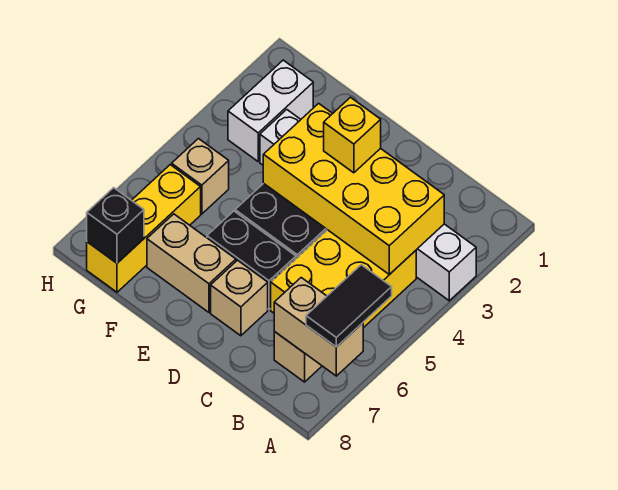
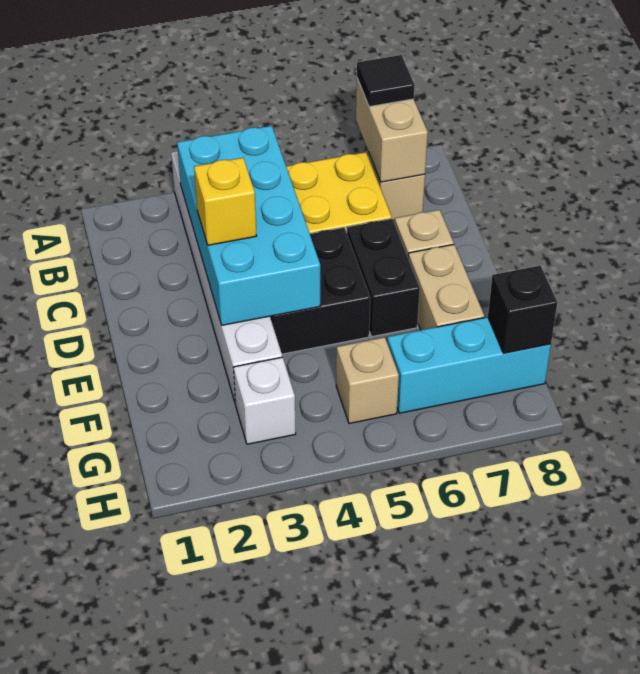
black 1x2 tile [306,265,392,347] -> black 1x1 tile [357,55,415,107]
yellow 2x4 brick [263,103,444,275] -> cyan 2x4 brick [177,126,320,325]
white 1x2 brick [228,60,313,162] -> white 1x1 brick [234,357,296,444]
yellow 1x3 brick [87,165,201,292] -> cyan 1x3 brick [387,317,551,413]

